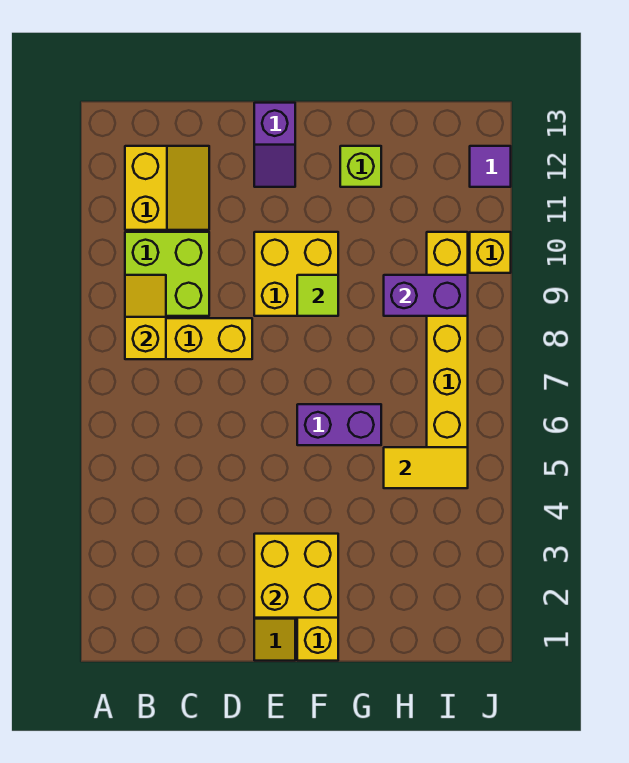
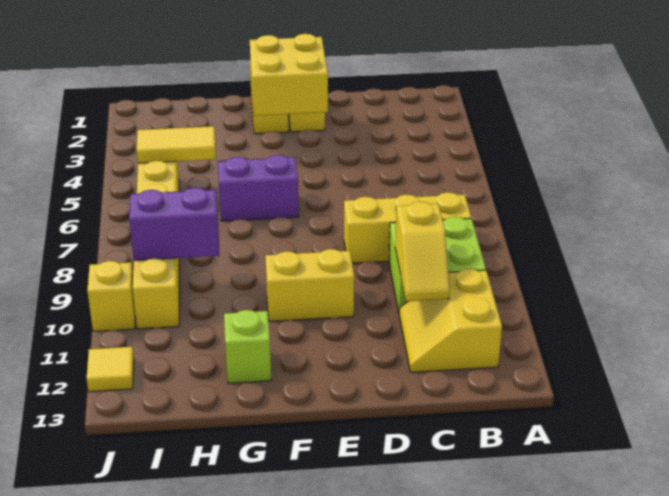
yellow 1x2 slope [125,275,166,359] -> yellow 1x2 slope moved to [395,202,450,301]
yellow 2x2 brick [254,232,338,316] -> yellow 1x2 brick [265,249,354,321]
purple 1x2 slope [254,103,295,187] -> none
lime 1x1 tile [297,275,338,316] -> none
purple 1x1 tile [470,146,511,187] -> yellow 1x1 tile [87,347,134,392]

